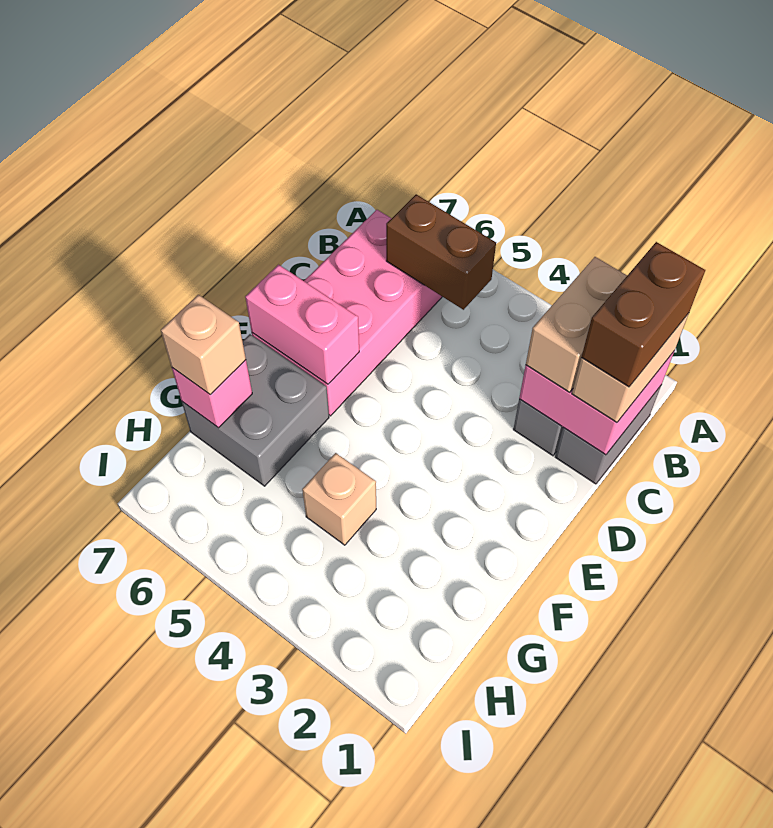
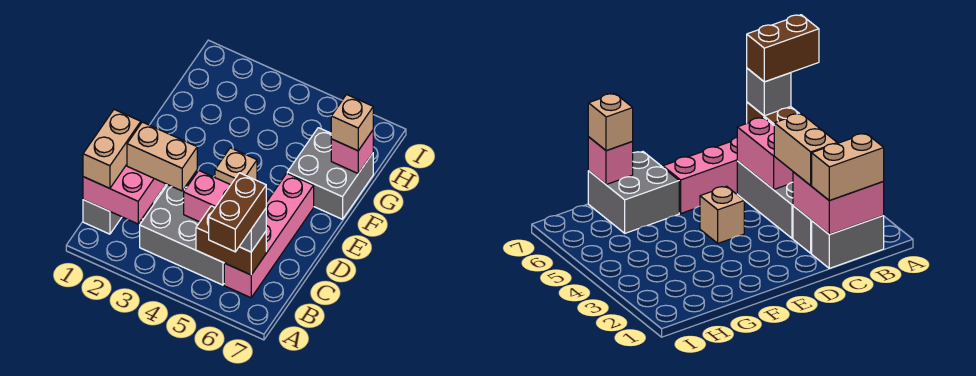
brown 1x2 brick [581,242,705,387] -> brown 1x2 brick moved to [209,173,266,252]
tan 1x2 brick [526,257,627,392] -> tan 1x2 brick turned to [127,122,197,191]
none -> grey 2x3 brick [140,185,224,285]
pink 2x4 brick [252,210,442,416] -> pink 1x4 brick [224,173,314,298]
none -> grey 1x1 brick [239,209,266,252]
pink 1x2 brick [245,265,359,384] -> pink 1x2 brick moved to [184,171,231,222]
tan 1x1 brick [302,453,376,545] -> tan 1x1 brick moved to [215,148,257,185]

